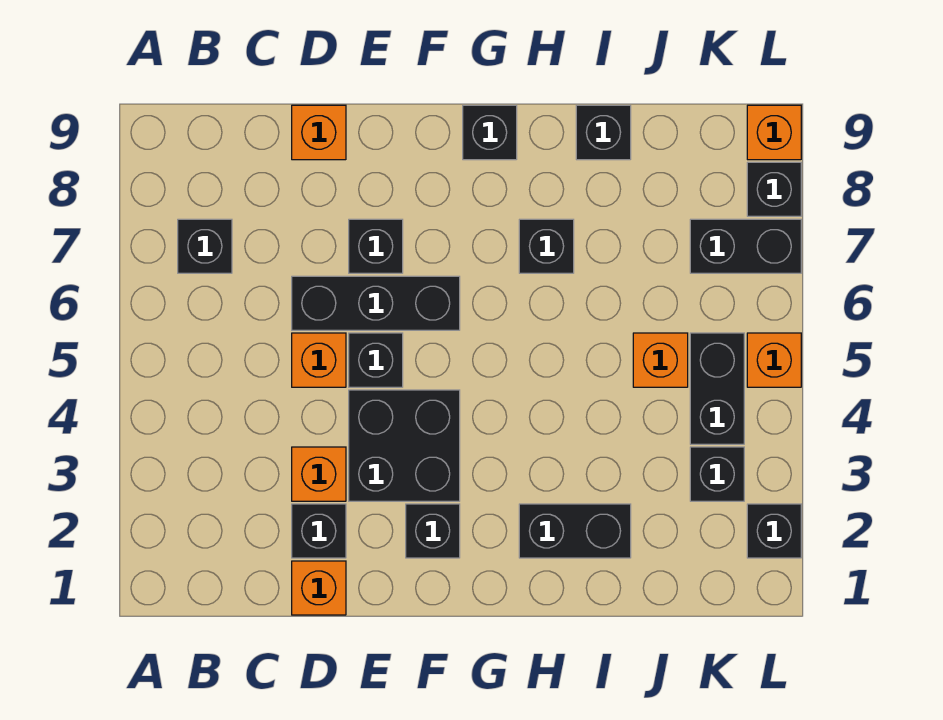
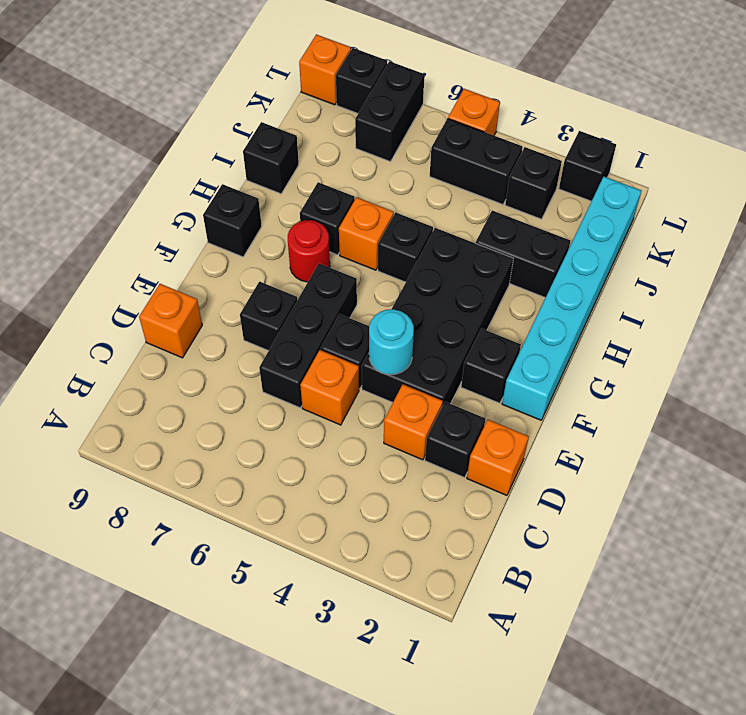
black 1x1 brick [178,219,232,273] -> black 1x1 brick moved to [378,213,433,282]
black 2x2 brick [349,390,460,501] -> black 2x4 brick [362,228,513,406]
none -> cyan 1x1 round brick [369,309,414,375]
none -> cyan 1x6 brick [502,177,641,420]
none -> red 1x1 round brick [288,220,330,282]
black 1x2 brick [519,504,631,558] -> black 1x2 brick turned to [476,211,570,298]
orange 1x1 brick [633,333,688,387] -> orange 1x1 brick moved to [339,197,394,270]

